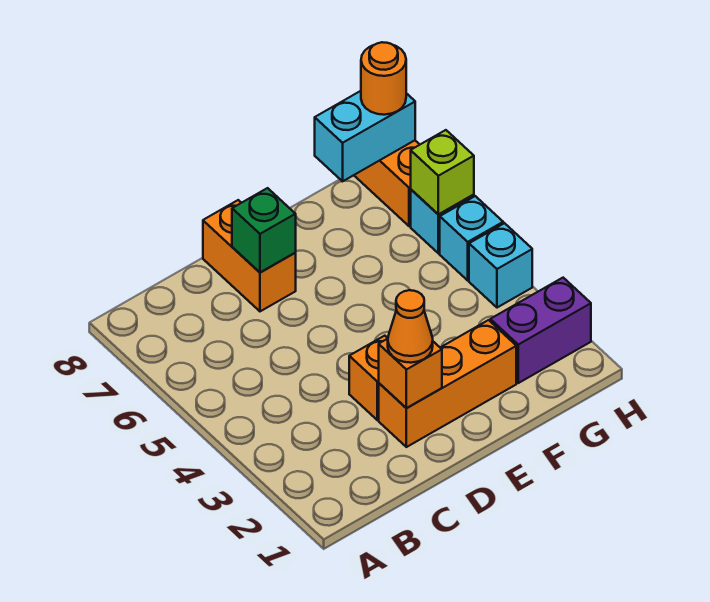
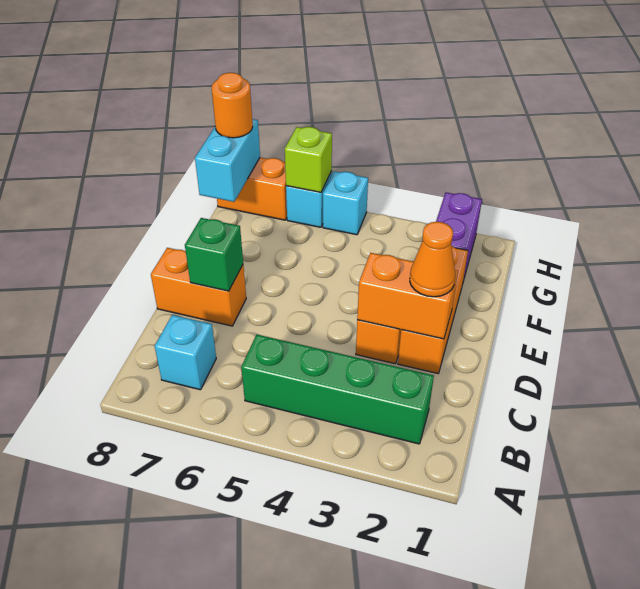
none -> green 1x4 brick [241,335,434,444]
orange 1x1 brick [379,339,442,408] -> orange 1x2 brick [357,253,458,339]
cyan 1x1 brick [469,223,532,308] -> cyan 1x1 brick moved to [155,315,216,390]

